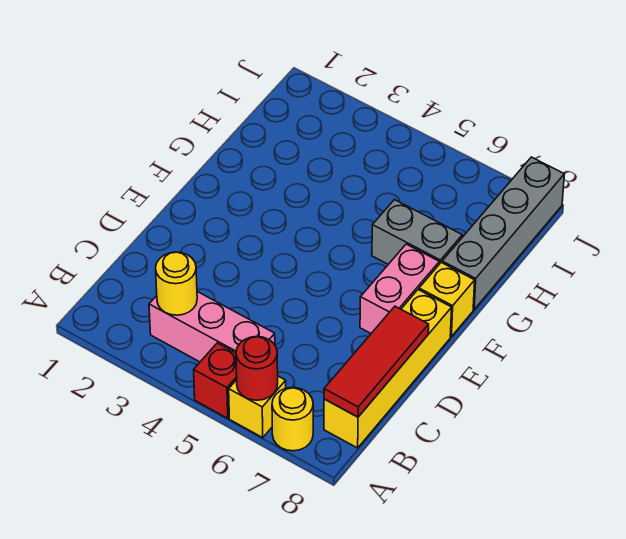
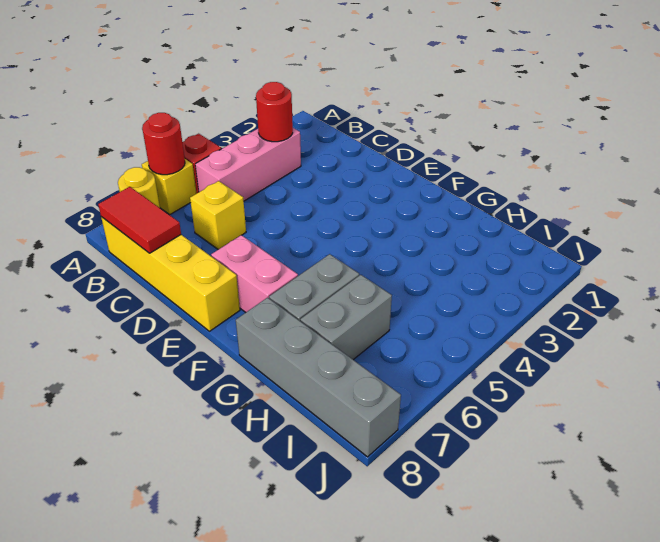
yellow 1x1 round brick [156,252,197,315] -> red 1x1 round brick [256,82,293,142]
red 1x3 tile [324,306,429,417] -> red 1x2 tile [98,187,181,253]
yellow 1x1 brick [419,263,475,336] -> yellow 1x1 brick moved to [190,181,246,250]
none -> grey 1x2 brick [300,275,392,360]

